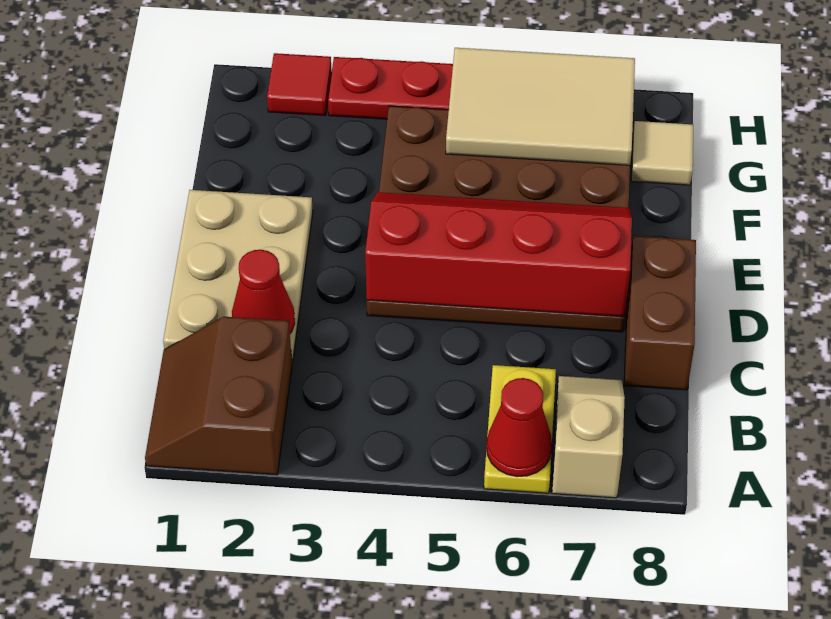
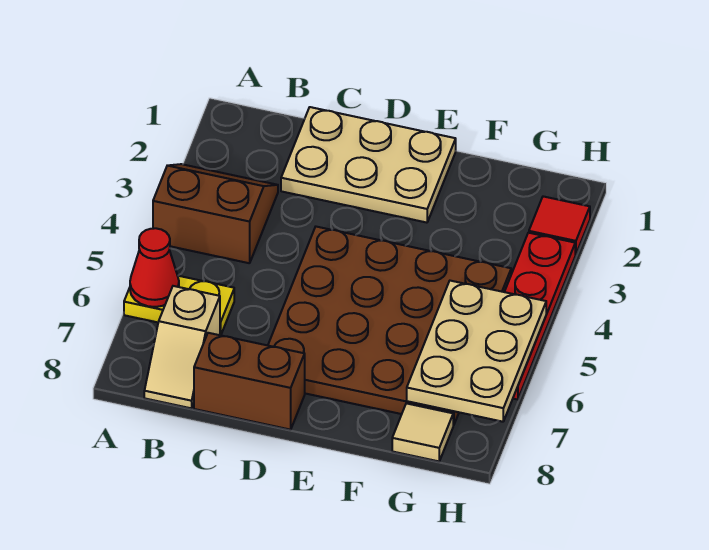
brown 2x2 slope [145,317,292,475] -> brown 2x2 slope moved to [153,164,278,263]
tan 1x2 slope [552,376,625,498] -> tan 1x2 slope turned to [144,286,220,408]
red 1x1 cone [232,250,295,333] -> none
red 2x4 slope [365,192,632,317] -> none
tan 2x3 tile [446,48,635,165] -> tan 2x3 plate [407,281,546,422]

